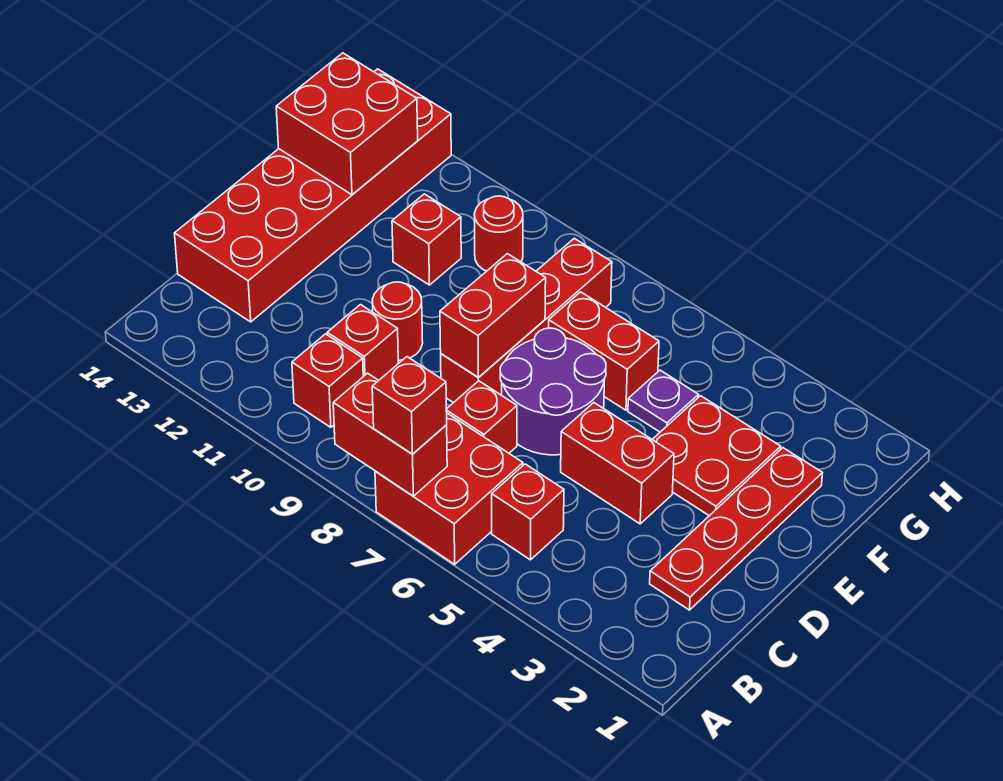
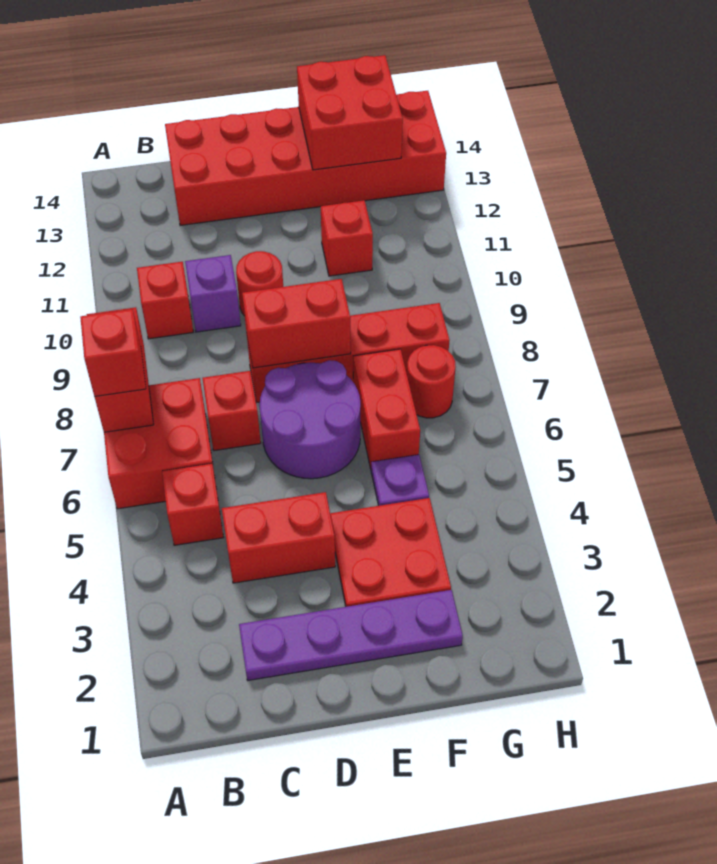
red 1x4 plate [650,448,822,610] -> purple 1x4 plate [239,590,463,680]
red 1x1 brick [327,305,398,380] -> purple 1x1 brick [185,255,241,332]
red 1x2 brick [561,403,674,524] -> red 1x2 brick turned to [222,492,335,583]
red 1x1 round brick [474,196,523,271] -> red 1x1 round brick moved to [407,345,456,418]

